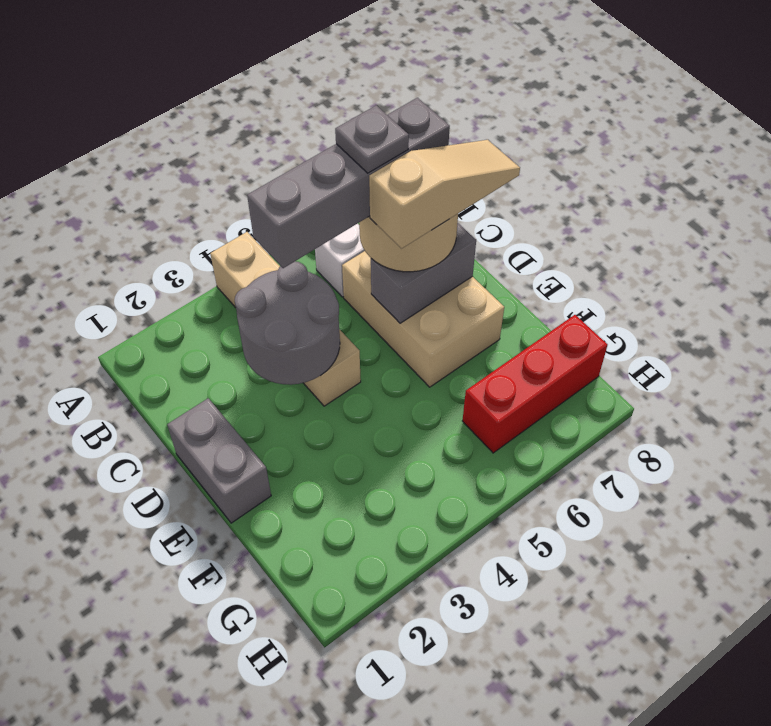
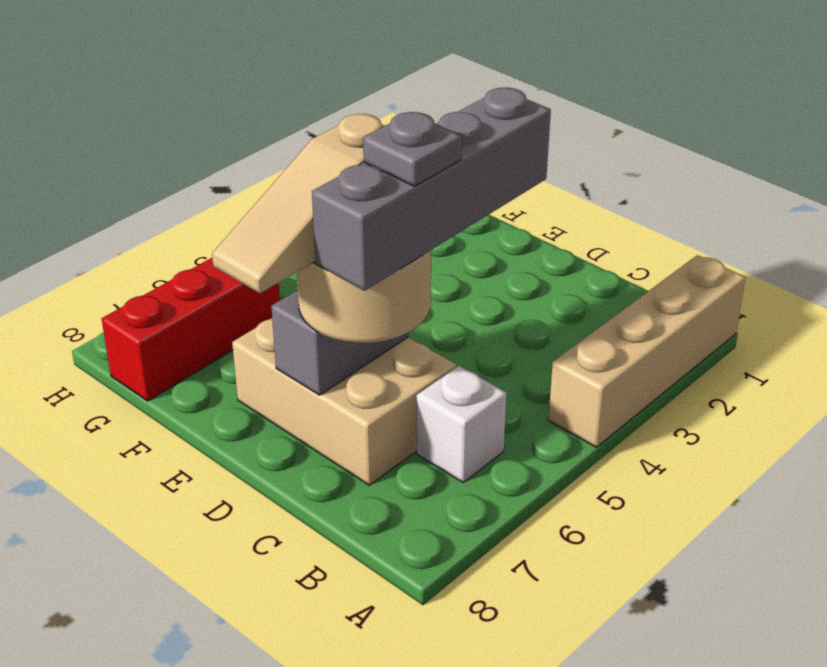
tan 1x4 brick [210,232,361,406] -> tan 1x4 brick turned to [548,255,745,447]
grey 2x2 round brick [235,261,340,385] -> none
grey 1x2 brick [167,398,271,523] -> none

